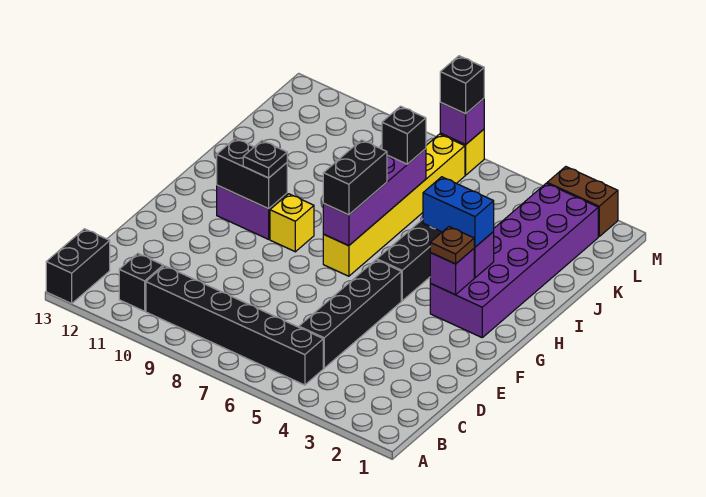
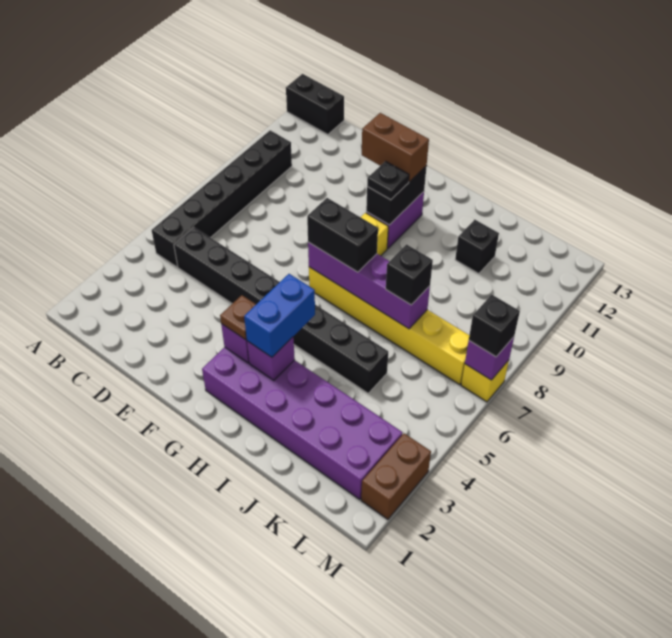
black 1x1 brick [119,254,163,311] -> black 1x1 brick moved to [455,220,499,274]
none -> brown 1x2 brick [362,113,429,182]

